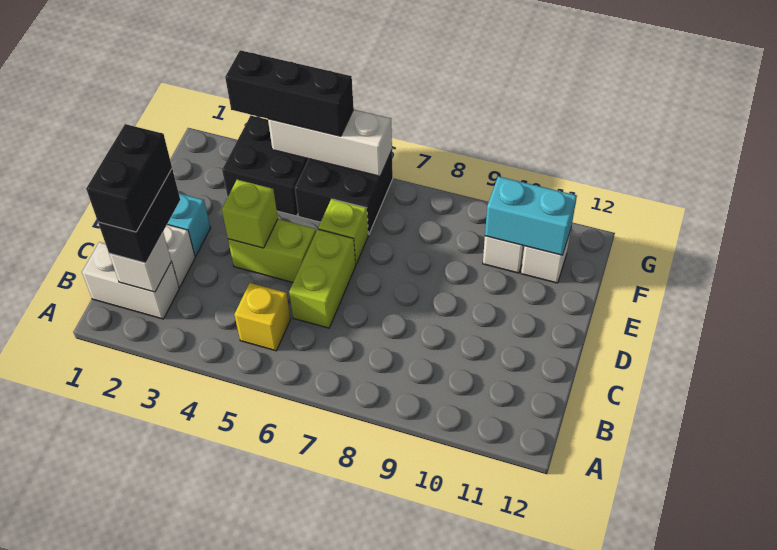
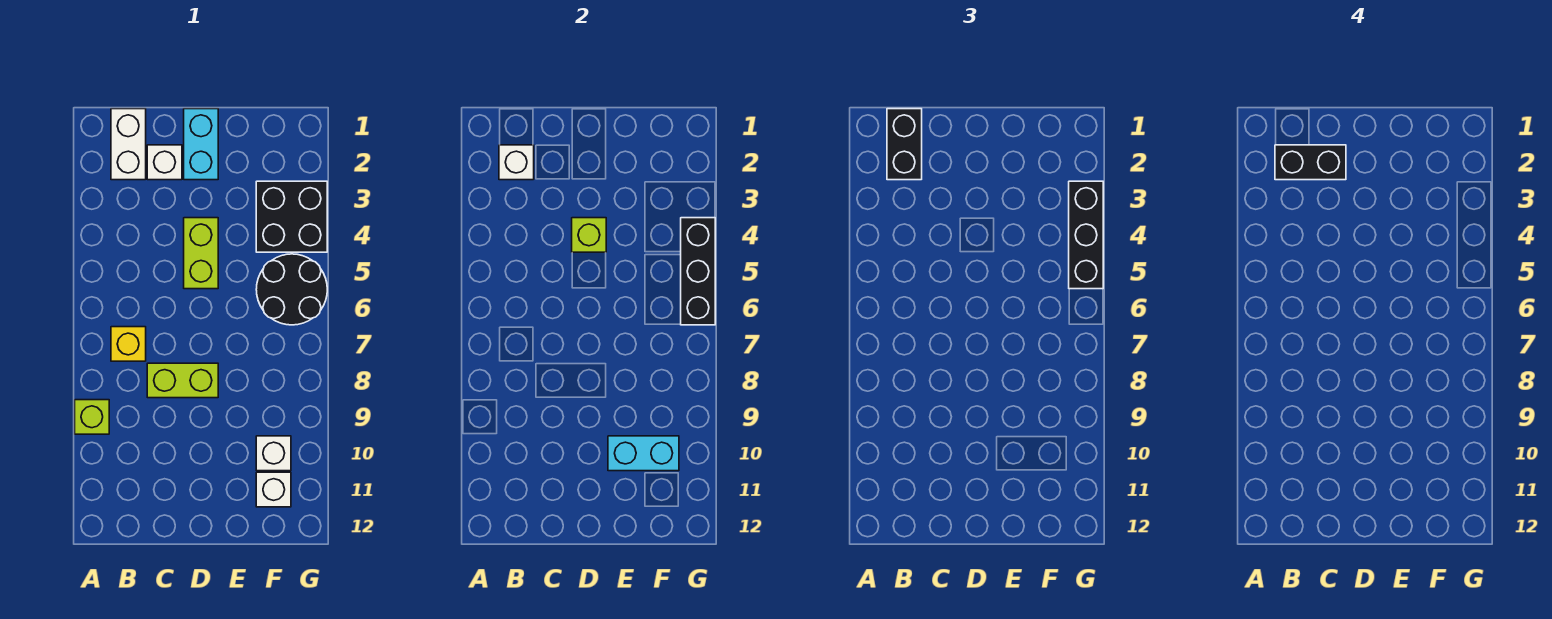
black 1x2 brick [98,169,180,263] -> black 1x2 brick turned to [887,109,922,180]
yellow 1x1 brick [234,283,291,351] -> yellow 1x1 brick moved to [111,327,146,361]
lime 1x2 brick [289,229,356,328] -> lime 1x2 brick moved to [147,363,218,398]
lime 1x1 brick [318,199,368,264] -> lime 1x1 brick moved to [75,400,109,434]
black 2x2 brick [295,151,393,235] -> black 2x2 round brick [256,254,327,325]
cyan 1x2 brick [485,176,577,255] -> cyan 1x2 brick turned to [608,436,679,471]
white 1x3 brick [268,110,392,176] -> black 1x3 brick [681,218,715,325]

